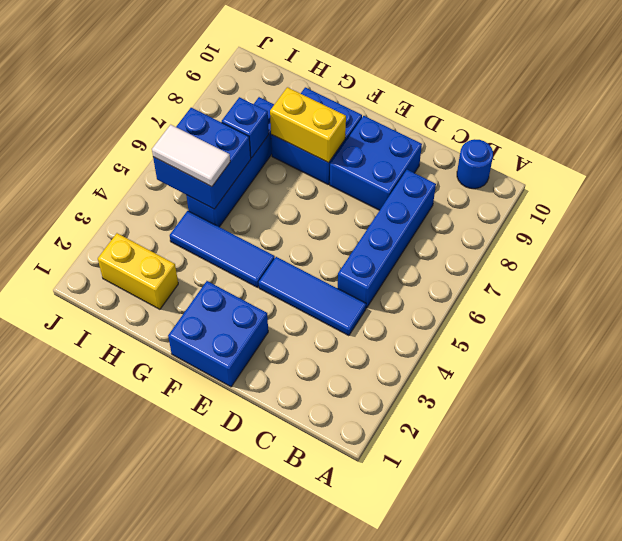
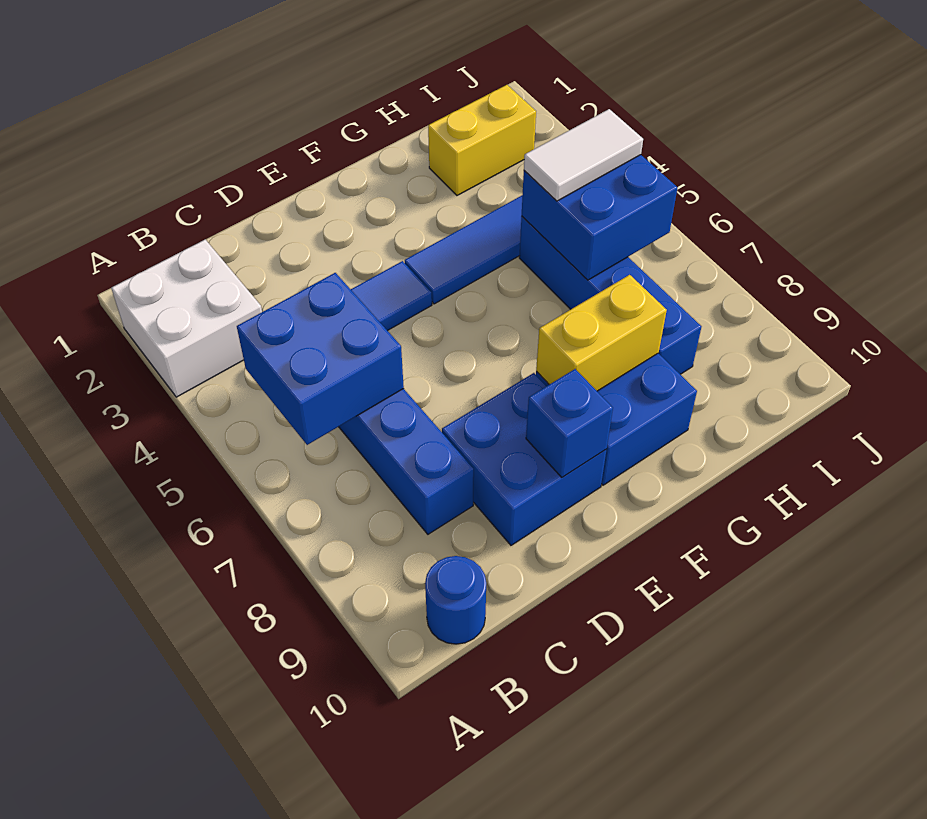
none -> white 2x2 brick [111,239,262,397]
blue 2x2 brick [168,281,268,387] -> blue 2x2 brick moved to [237,273,404,445]
blue 1x1 brick [222,97,269,158] -> blue 1x1 brick moved to [526,369,613,477]

